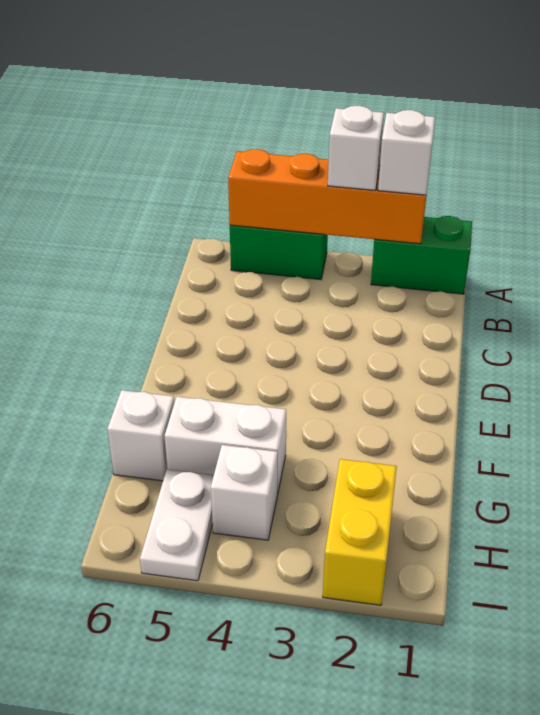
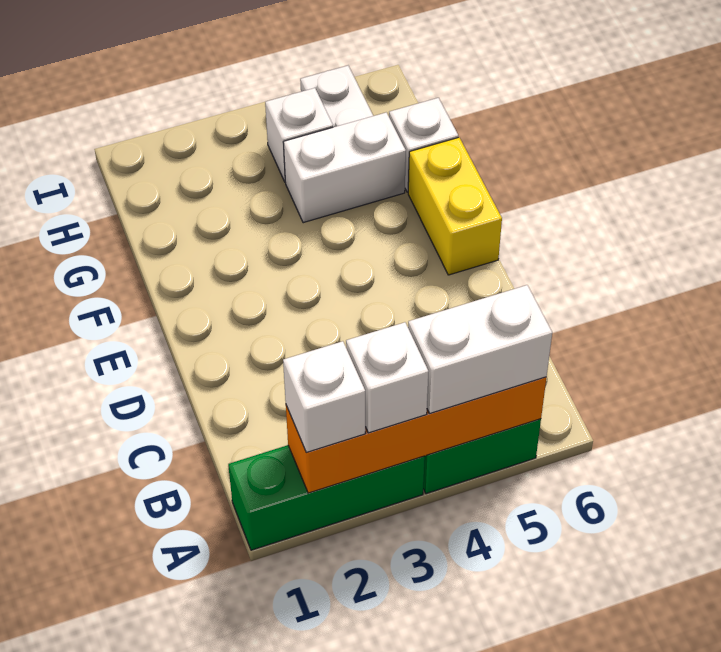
green 1x2 brick [371,216,472,294] -> green 1x3 brick [228,445,425,550]
none -> white 1x2 brick [408,285,552,413]
yellow 1x2 brick [323,459,397,605] -> yellow 1x2 brick moved to [408,137,502,275]

